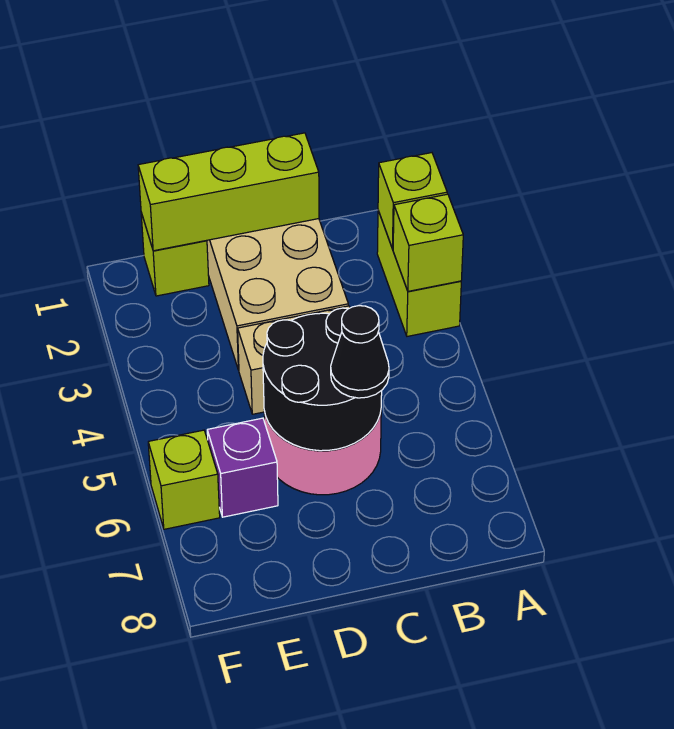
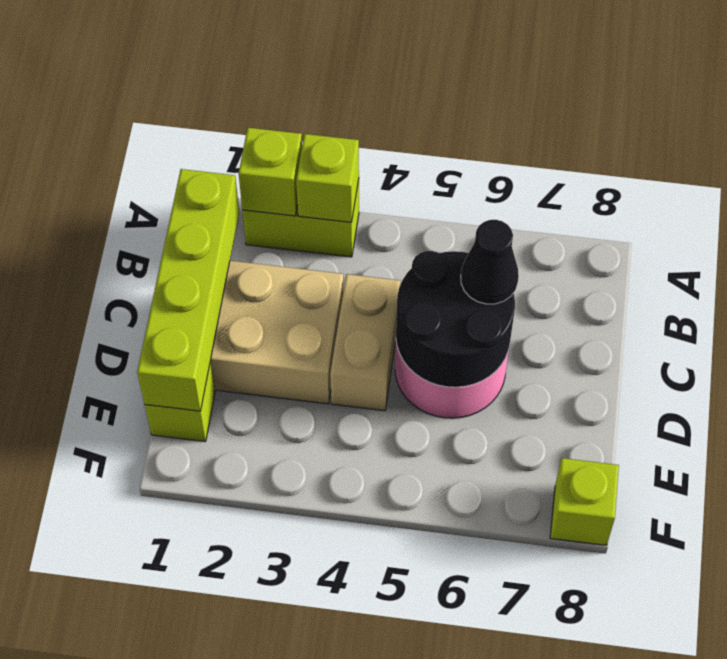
lime 1x3 brick [138,133,319,251] -> lime 1x4 brick [137,169,239,411]
purple 1x1 brick [207,418,278,517] -> none
lime 1x1 brick [148,430,220,529] -> lime 1x1 brick moved to [550,458,619,545]

